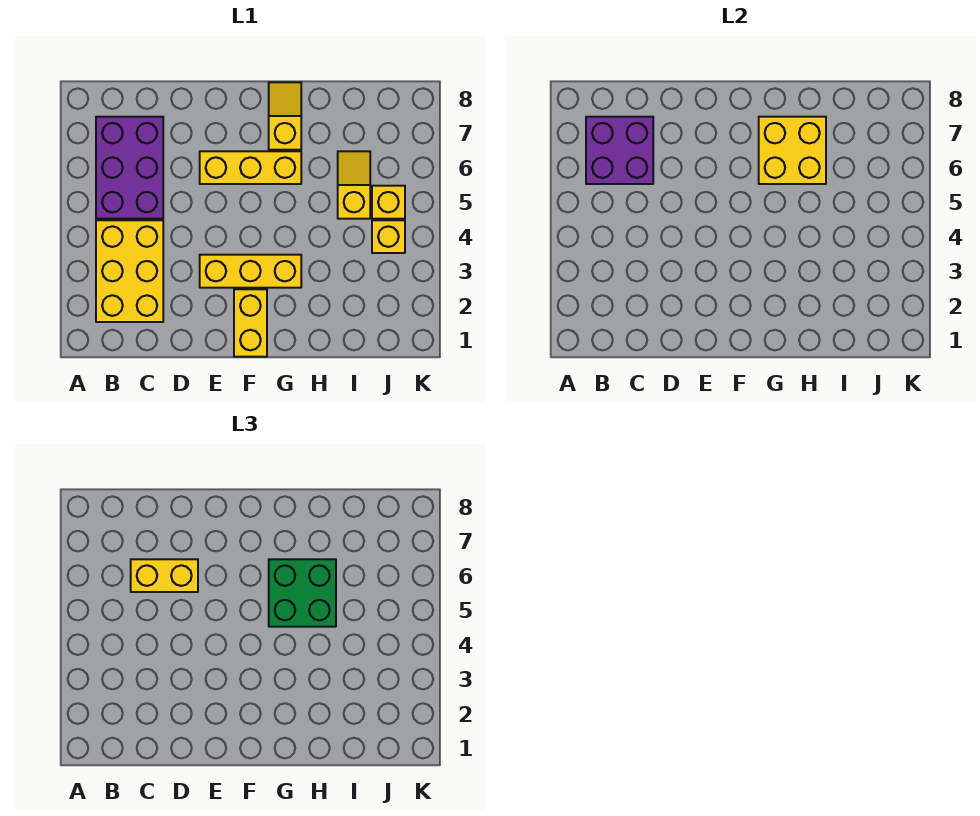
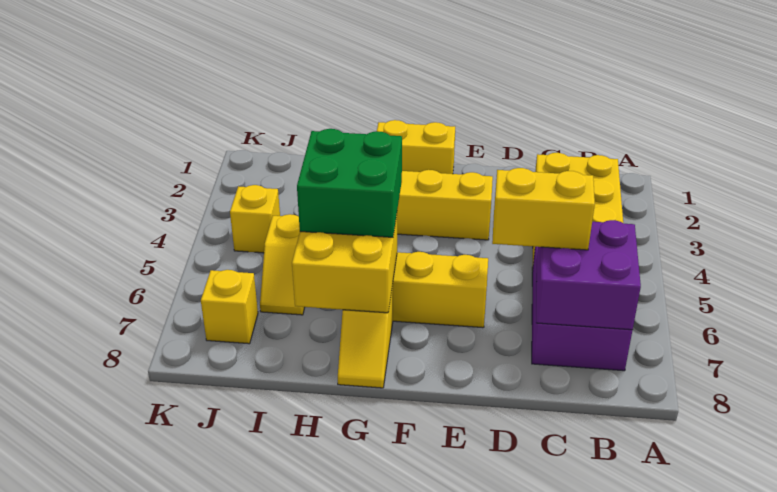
yellow 1x2 brick [234,289,267,357] -> yellow 1x2 brick turned to [377,120,455,174]
yellow 1x1 brick [372,186,405,219] -> yellow 1x1 brick moved to [201,270,258,344]

